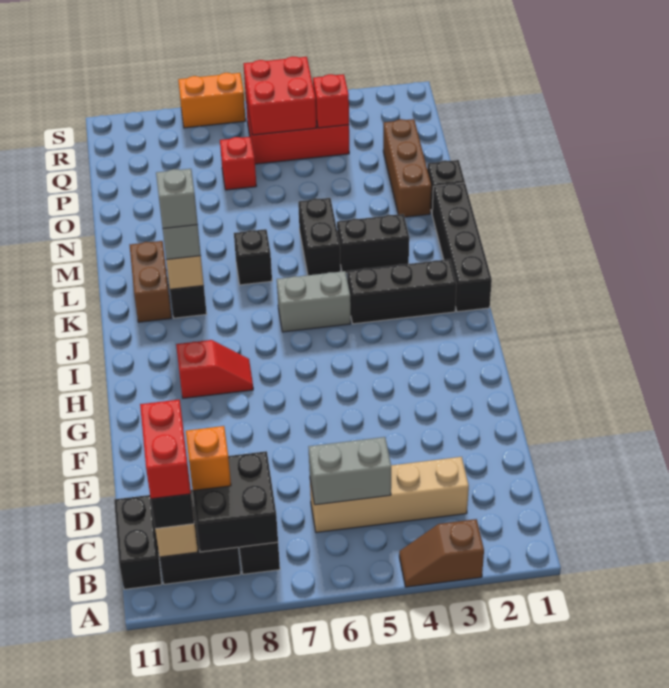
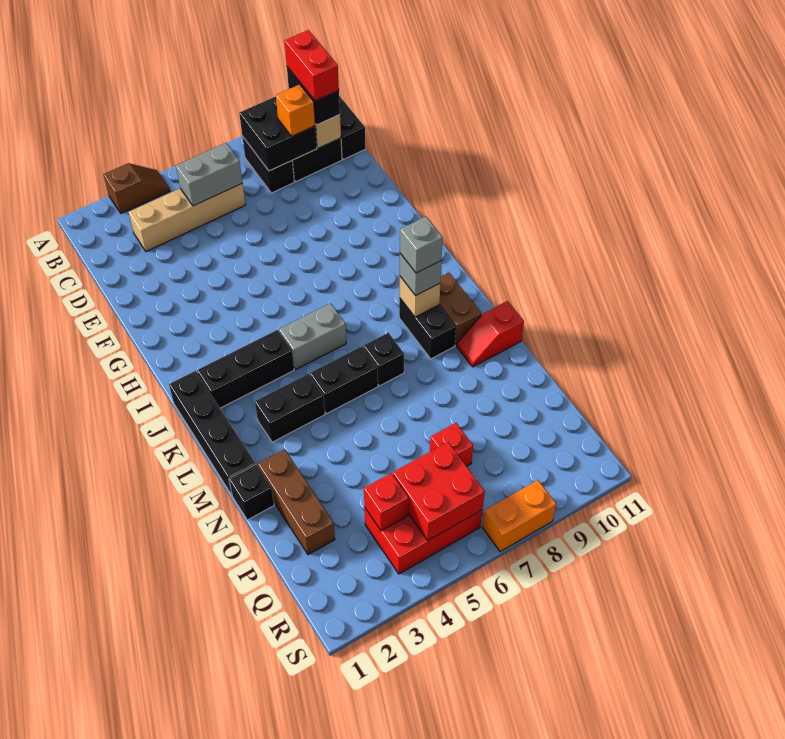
red 1x2 slope [176,340,253,398] -> red 1x2 slope moved to [457,301,524,367]
black 1x2 brick [298,198,341,275] -> black 1x2 brick turned to [310,346,378,414]

